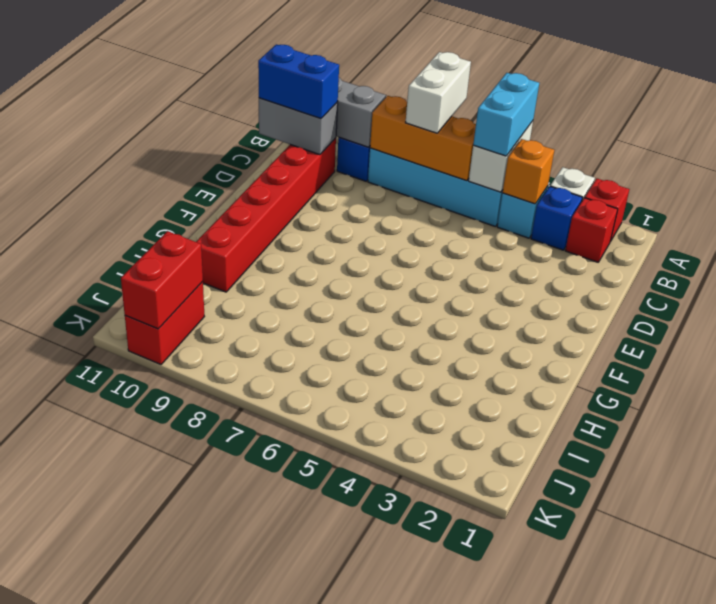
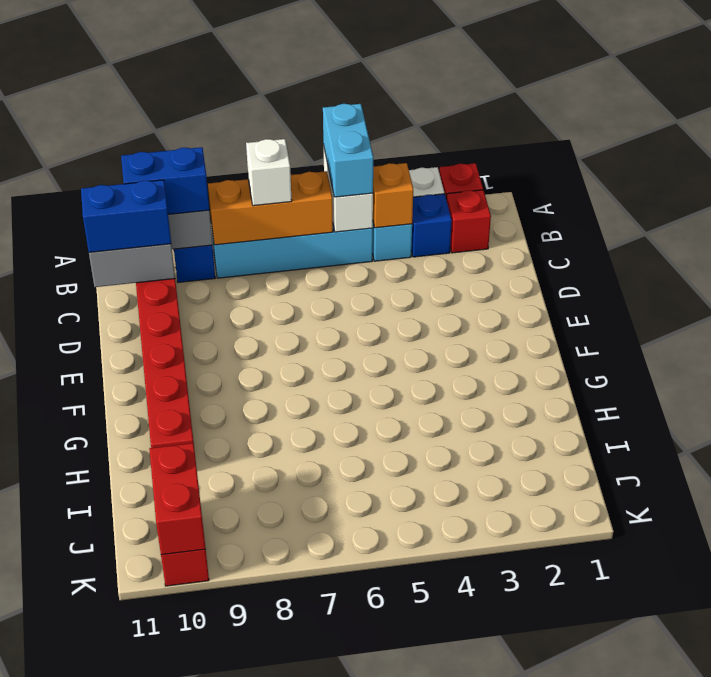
white 1x2 brick [406,52,471,133] -> white 1x1 brick [246,139,292,206]
none -> blue 1x2 brick [121,147,209,214]

